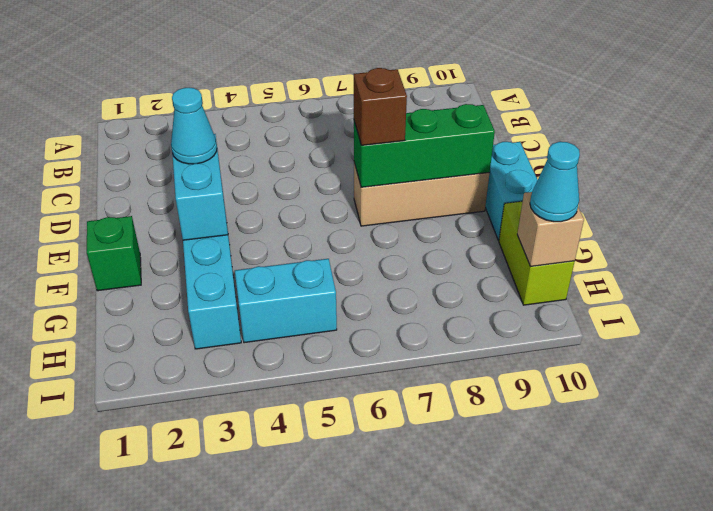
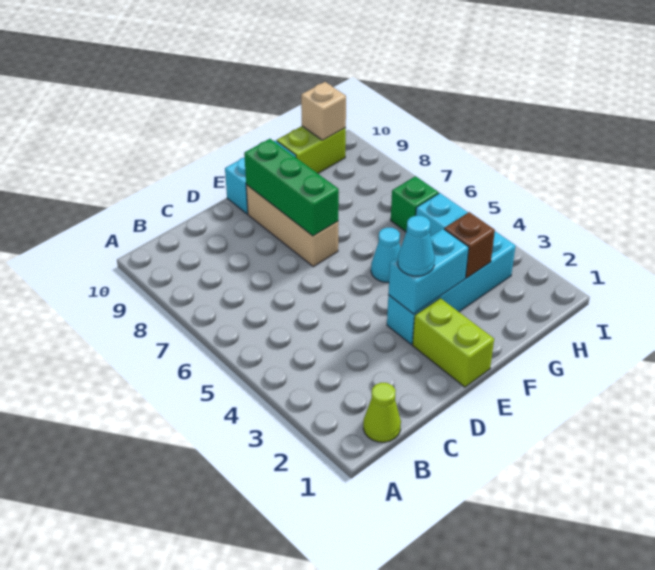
none -> lime 1x1 cone [363,383,401,442]
none -> lime 1x2 brick [413,298,494,387]
brown 1x1 brick [354,68,407,145] -> brown 1x1 brick moved to [444,212,495,278]
green 1x1 brick [87,216,141,291] -> green 1x1 brick moved to [391,176,439,232]
cyan 1x1 cone [530,142,580,222] -> cyan 1x1 cone moved to [371,228,401,283]

